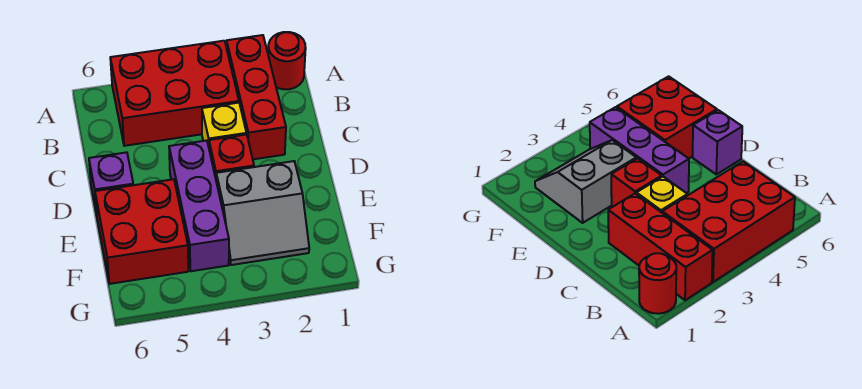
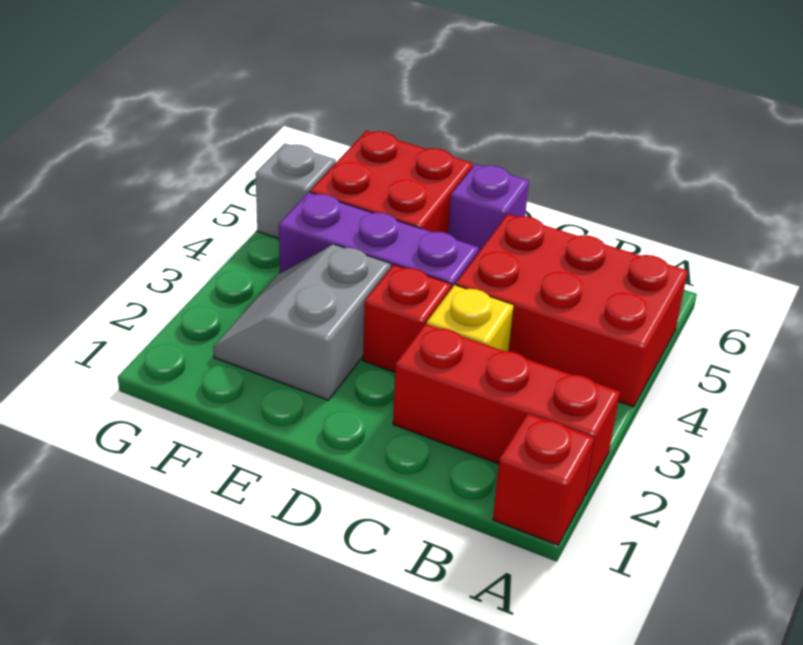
red 1x1 round brick [268,32,306,89] -> red 1x1 brick [493,414,594,545]
red 2x3 brick [110,41,239,146] -> red 2x3 brick turned to [456,214,688,407]
none -> grey 1x1 brick [256,144,336,239]

